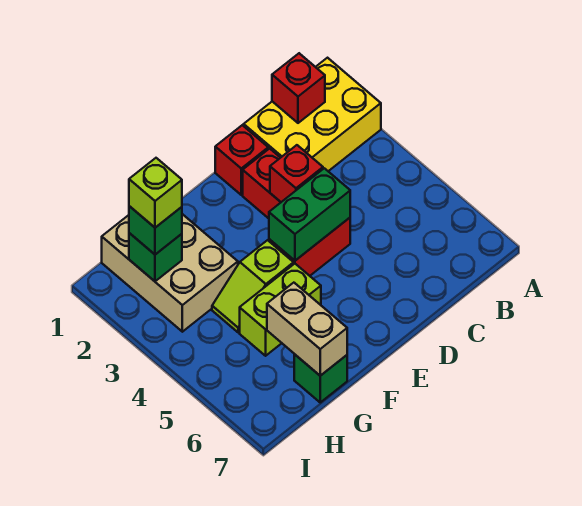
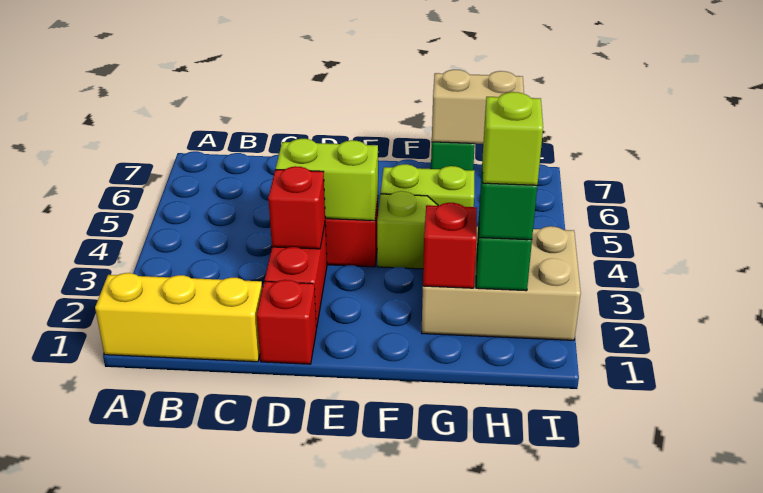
yellow 2x3 brick [244,58,381,171] -> yellow 1x3 brick [95,273,262,362]
red 1x1 brick [272,53,325,123] -> red 1x1 brick moved to [423,203,477,288]
green 1x2 brick [269,168,350,261] -> lime 1x2 brick [276,139,378,221]
tan 2x3 brick [102,214,238,332] -> tan 2x3 brick turned to [422,226,581,340]
tan 1x2 brick [267,283,347,376] -> tan 1x2 brick turned to [432,70,524,144]

